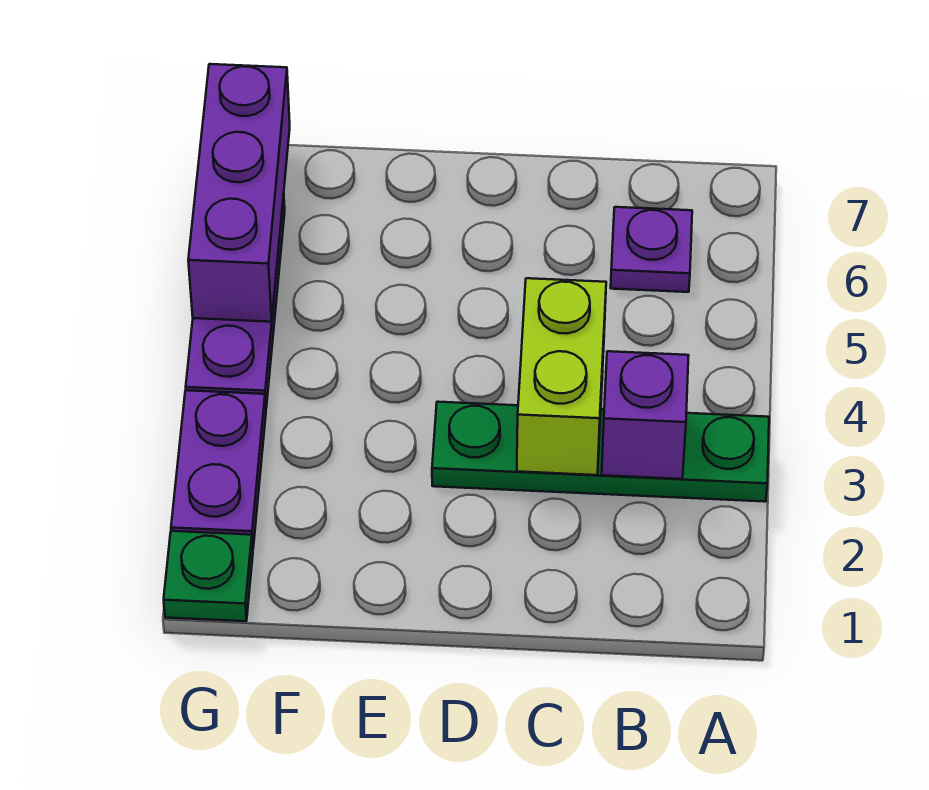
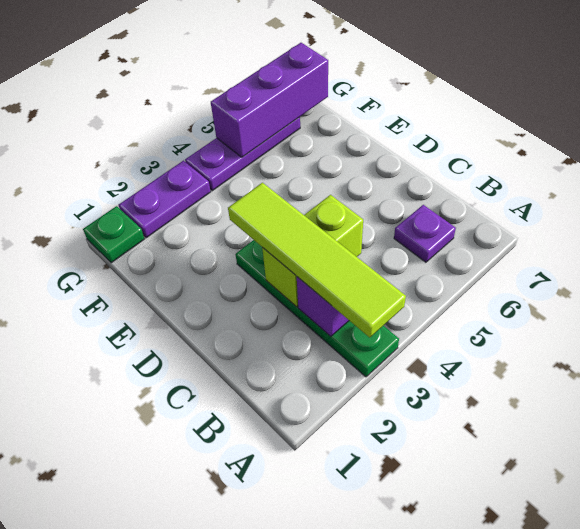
none -> lime 1x4 tile [228,183,406,337]

